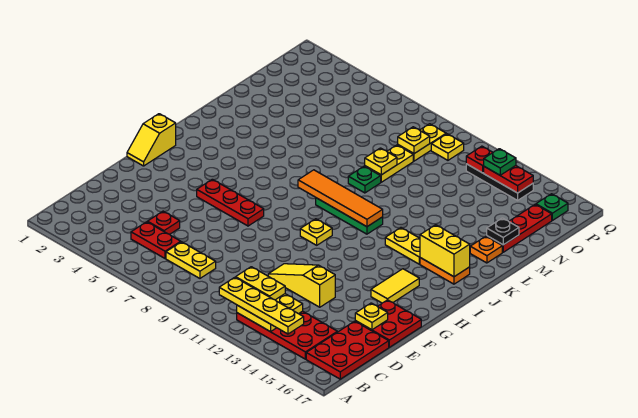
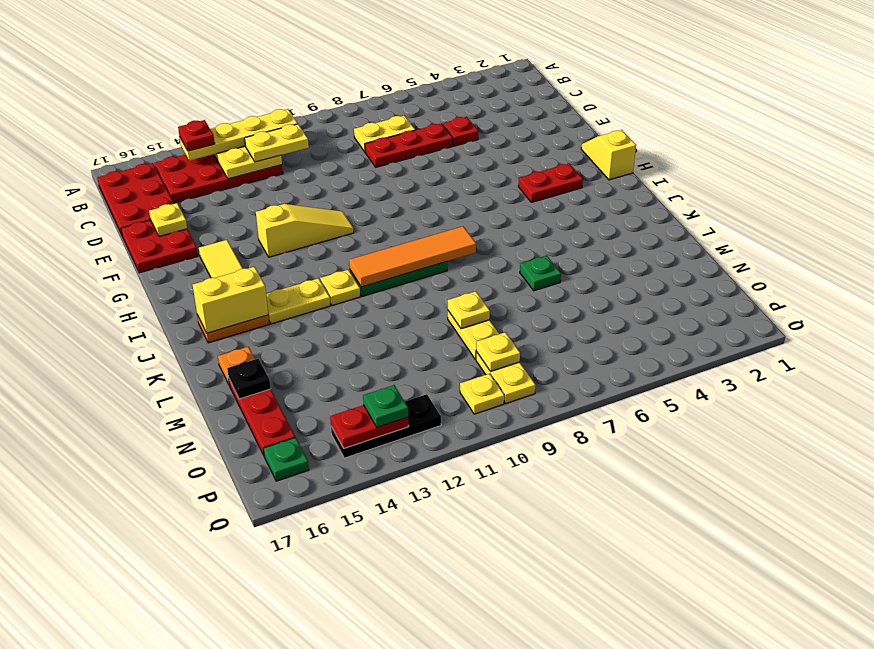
red 1x2 plate [131,222,181,258] -> red 1x2 plate moved to [518,164,583,202]
yellow 1x3 slope [268,264,335,307] -> yellow 1x3 slope moved to [256,204,354,257]
red 1x3 plate [197,179,264,226] -> red 1x3 plate moved to [365,123,453,167]
yellow 1x1 plate [300,219,332,245] -> yellow 1x1 plate moved to [320,270,360,305]
green 1x1 plate [348,166,381,193] -> green 1x1 plate moved to [520,256,561,291]
red 1x1 plate [466,146,493,173] -> red 1x1 plate moved to [178,120,215,151]

